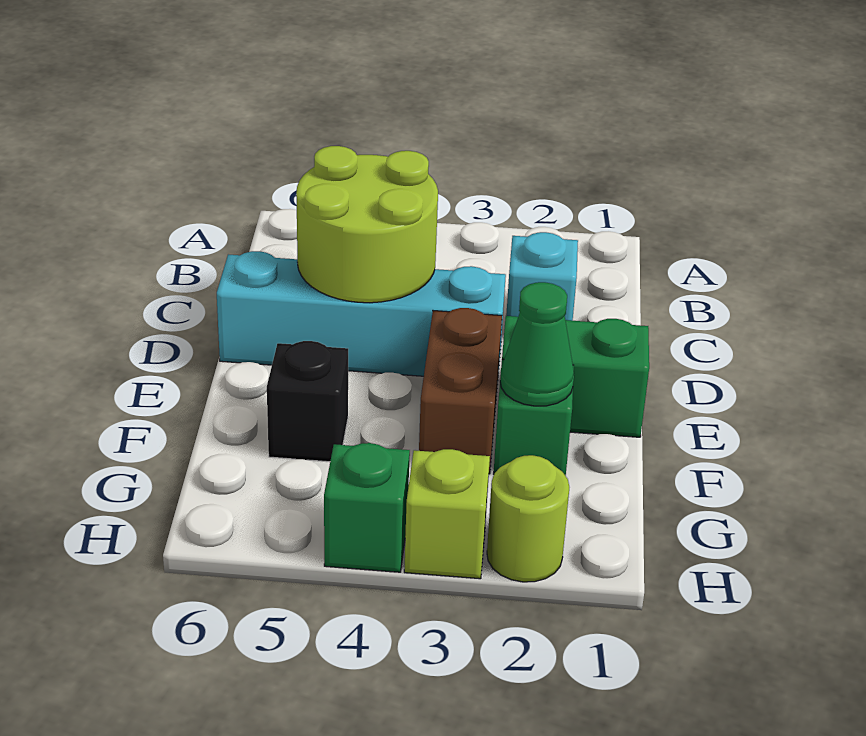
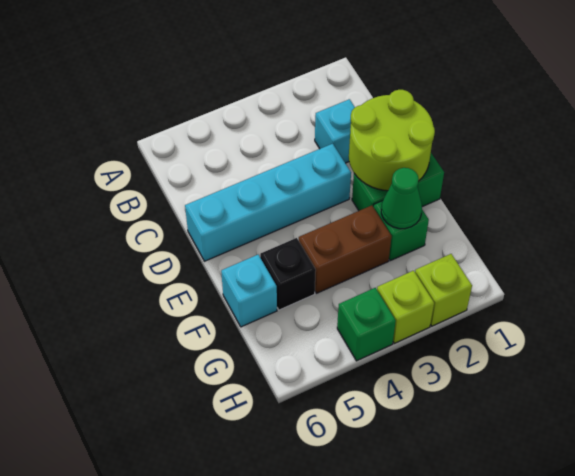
lime 2x2 round brick [296,146,438,303] -> lime 2x2 round brick moved to [349,90,435,191]
brown 1x2 brick [419,308,502,474] -> brown 1x2 brick turned to [299,205,392,293]
none -> cyan 1x1 brick [221,255,277,327]
lime 1x1 round brick [487,455,569,582] -> lime 1x1 brick [415,254,472,326]

